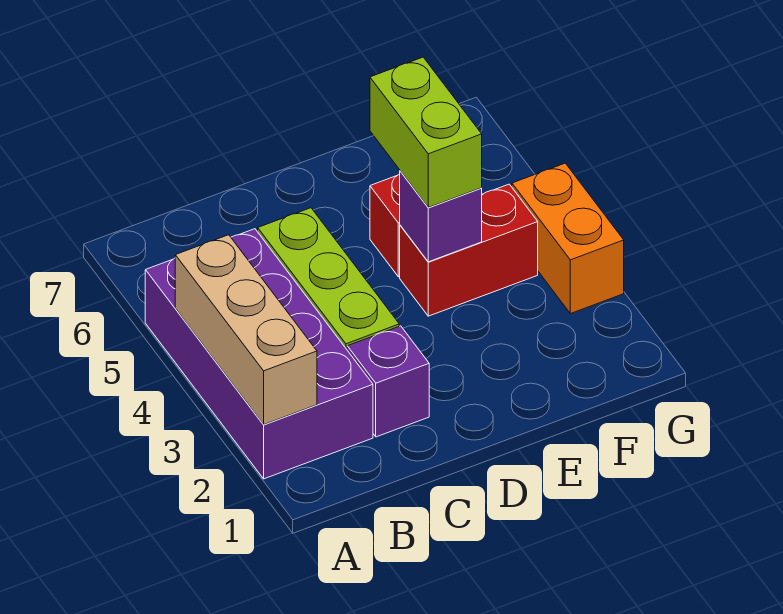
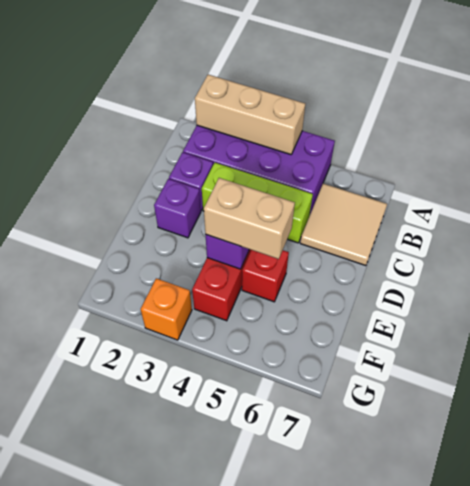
none -> tan 2x2 tile [300,184,387,266]
none -> purple 1x1 brick [154,179,201,238]
lime 1x2 brick [370,57,482,207] -> tan 1x2 brick [204,178,295,259]
orange 1x2 brick [512,163,624,314] -> orange 1x1 brick [141,278,192,340]

